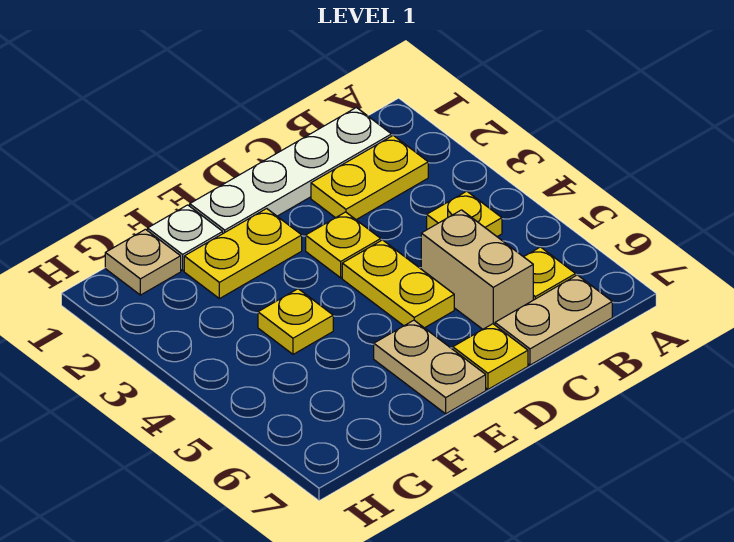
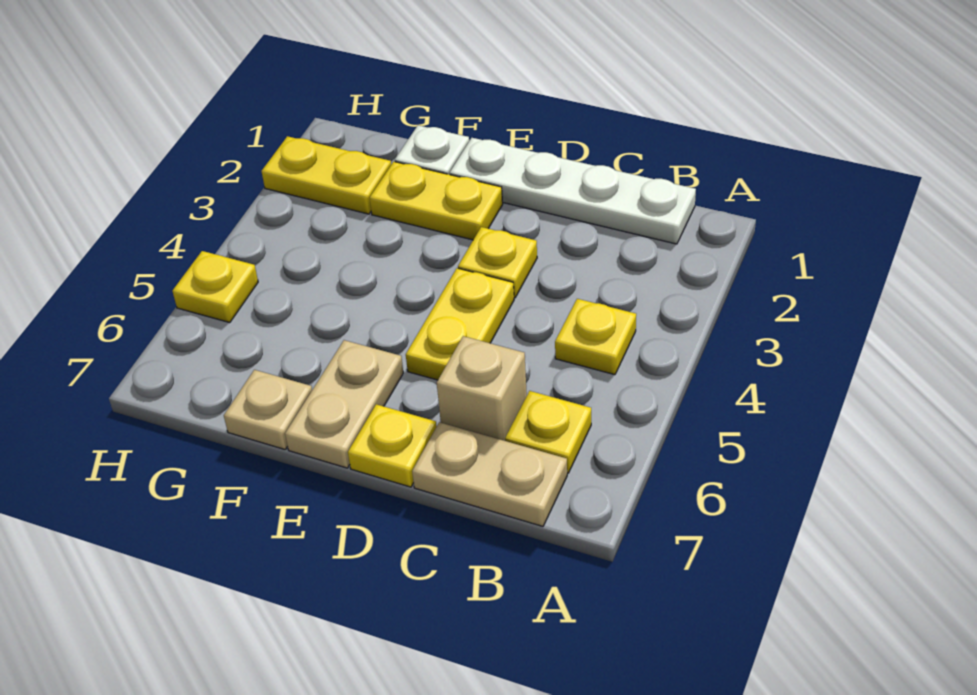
yellow 1x2 plate [311,135,428,220] -> yellow 1x2 plate moved to [262,136,391,214]
tan 1x2 brick [421,210,533,329] -> tan 1x1 brick [437,336,527,441]
yellow 1x1 plate [258,289,333,354] -> yellow 1x1 plate moved to [173,251,258,323]
tan 1x1 plate [105,229,181,295] -> tan 1x1 plate moved to [224,370,312,449]

